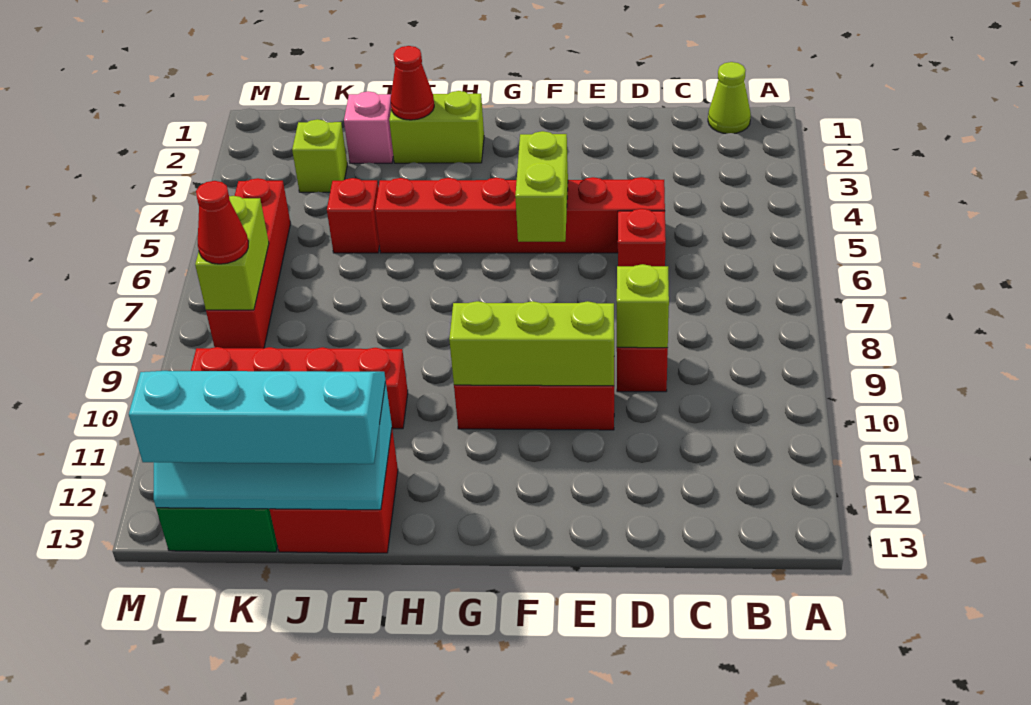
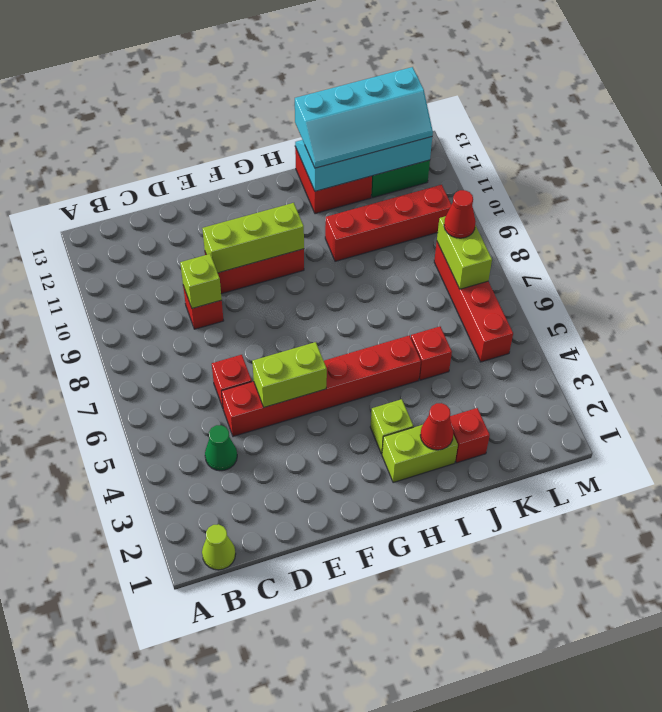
none -> green 1x1 cone [205,425,237,471]
lime 1x2 brick [515,131,568,242] -> lime 1x2 brick turned to [252,342,327,407]
pink 1x1 brick [344,91,393,163] -> red 1x1 brick [450,408,490,463]
lime 1x1 brick [292,119,347,192] -> lime 1x1 brick moved to [370,399,413,454]

